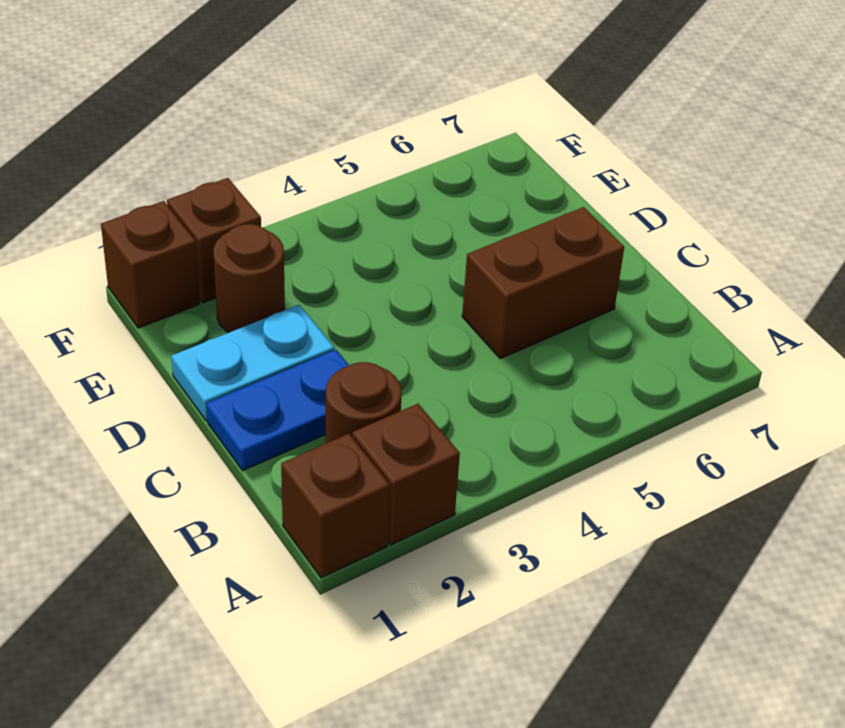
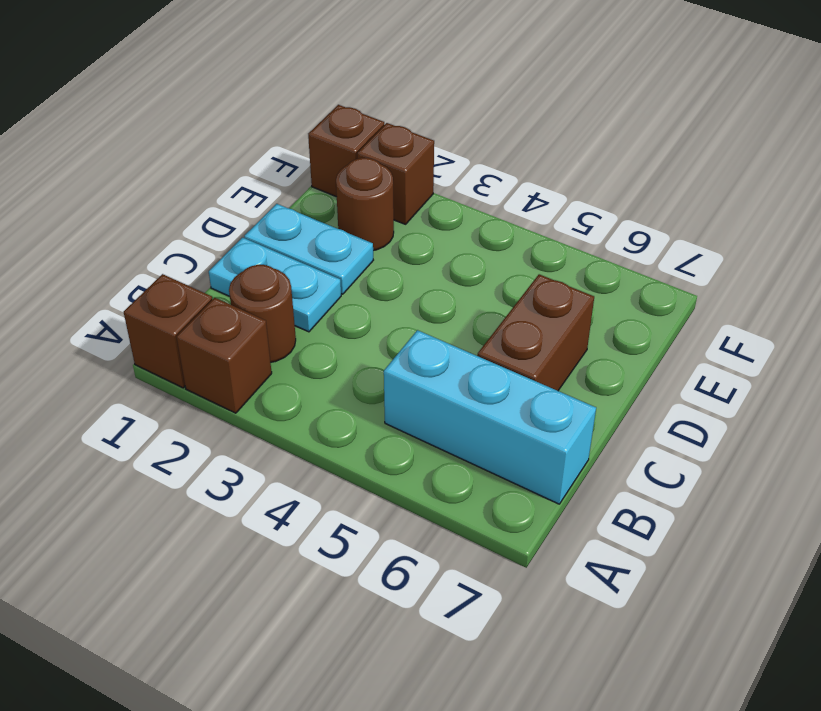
none -> cyan 1x3 brick [384,330,596,504]
blue 1x2 plate [207,350,349,471] -> cyan 1x2 plate [209,238,341,332]
brown 1x2 brick [462,207,624,358] -> brown 1x2 brick turned to [477,274,594,391]

